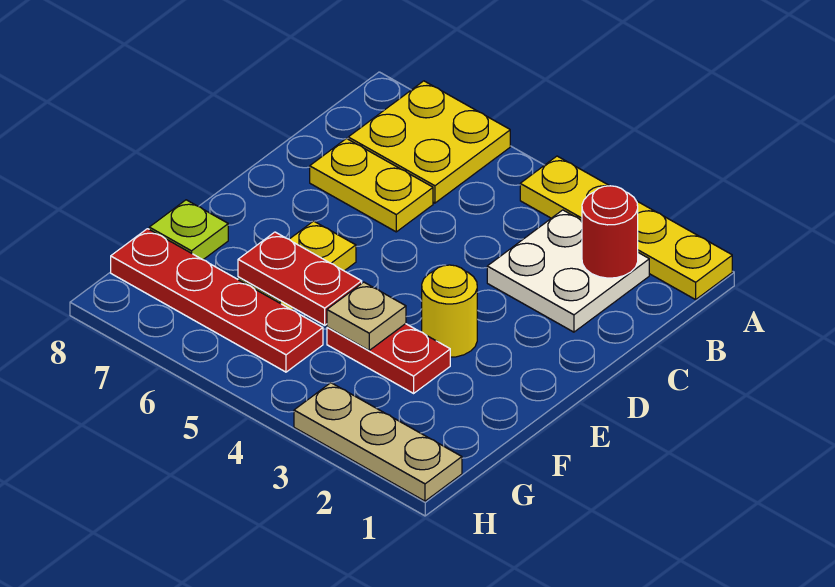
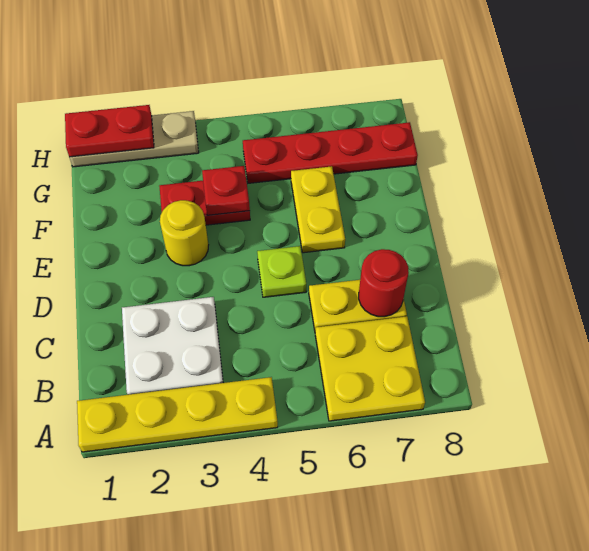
red 1x1 round brick [582,186,638,278] -> red 1x1 round brick moved to [359,249,409,317]
tan 1x1 plate [327,282,406,350] -> red 1x1 plate [202,166,250,215]
red 1x2 plate [238,232,362,325] -> red 1x2 plate moved to [65,105,154,157]
lime 1x1 plate [149,200,228,260] -> lime 1x1 plate moved to [257,246,306,297]

